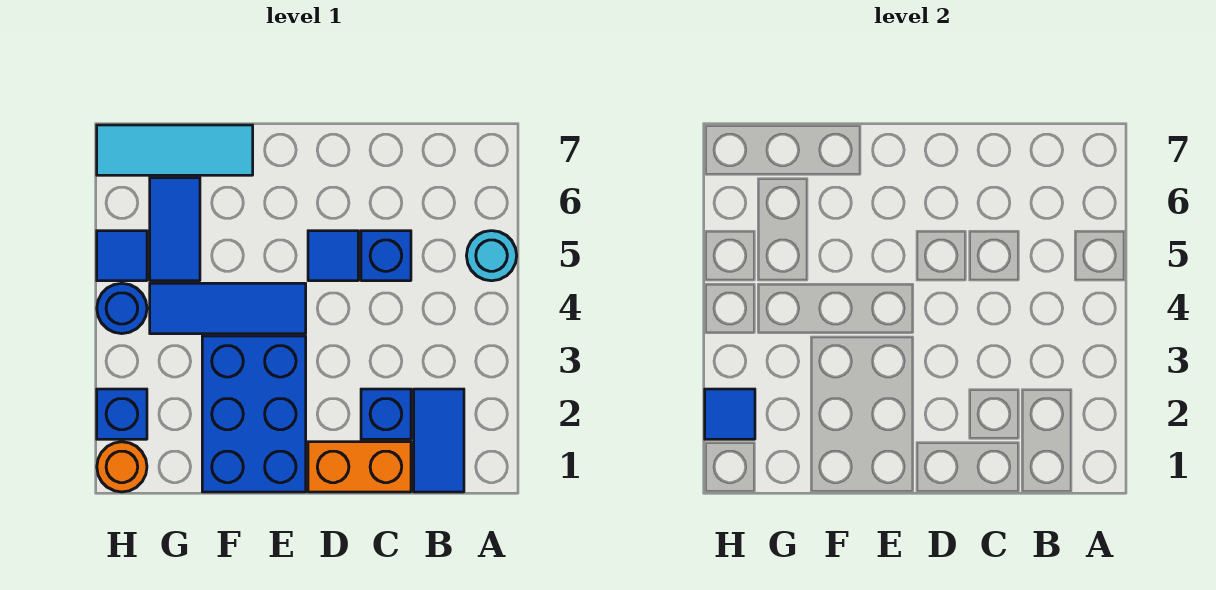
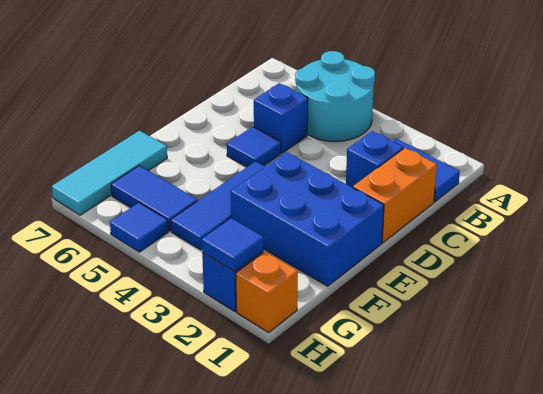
cyan 1x1 round brick [466,231,517,281] -> cyan 2x2 round brick [295,51,375,141]
orange 1x1 round brick [97,442,147,492] -> orange 1x1 brick [236,252,298,333]
blue 1x1 round brick [97,283,147,334] -> none

